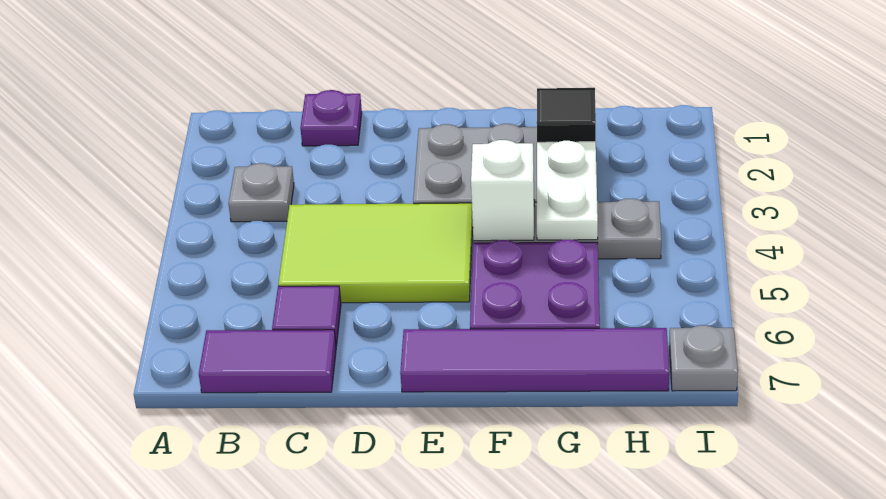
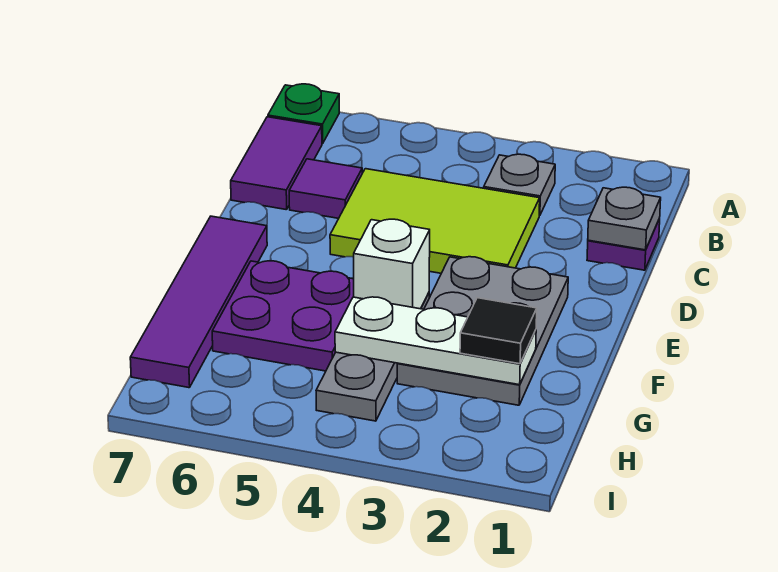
none -> green 1x1 plate [268,84,339,143]
lime 2x3 tile [278,203,473,303] -> lime 2x3 tile turned to [330,169,540,273]
grey 1x1 plate [669,325,738,391] -> grey 1x1 plate moved to [588,187,661,250]

